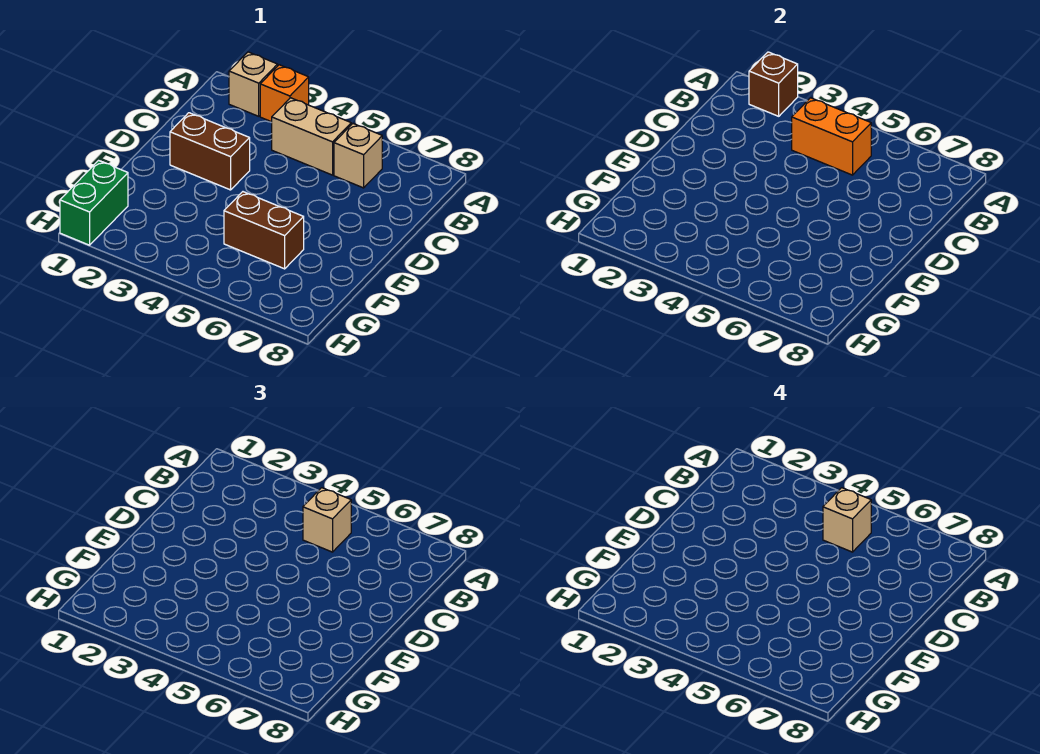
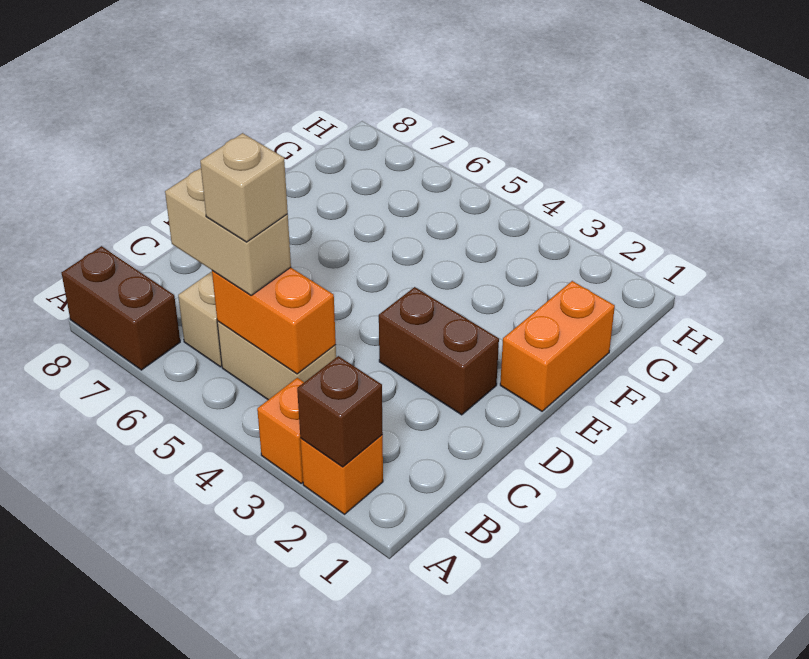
tan 1x1 brick [229,52,278,116] -> orange 1x1 brick [300,435,383,514]
tan 1x1 brick [303,488,351,552] -> tan 1x2 brick [165,168,291,295]
none -> orange 1x2 brick [500,281,615,411]
brown 1x2 brick [224,192,304,269] -> brown 1x2 brick moved to [62,246,180,370]
green 1x2 brick [60,161,128,245] -> none

